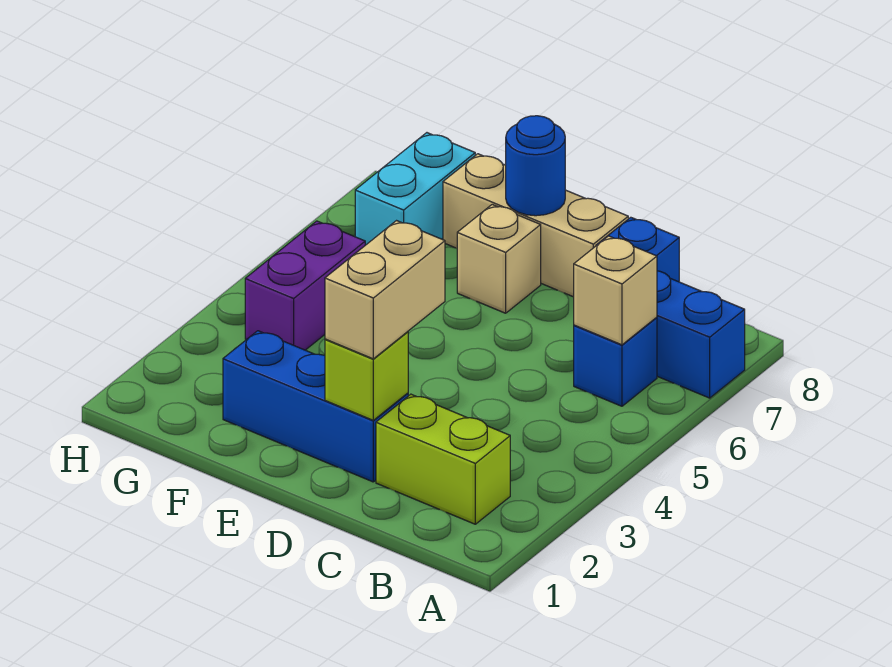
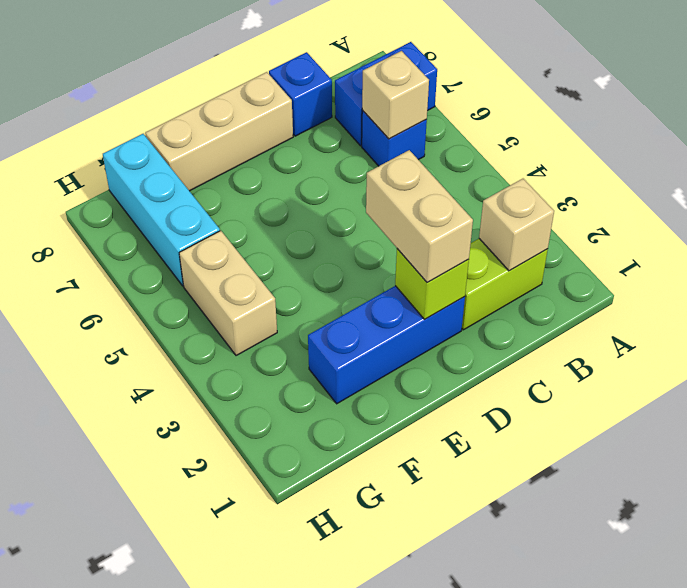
tan 1x1 brick [457,204,541,313] -> tan 1x1 brick moved to [479,179,554,271]
blue 1x1 round brick [506,116,565,216] -> none
purple 1x2 brick [245,221,365,350] -> tan 1x2 brick [179,231,277,356]
cyan 1x2 brick [355,133,475,245] -> cyan 1x3 brick [103,134,220,286]

